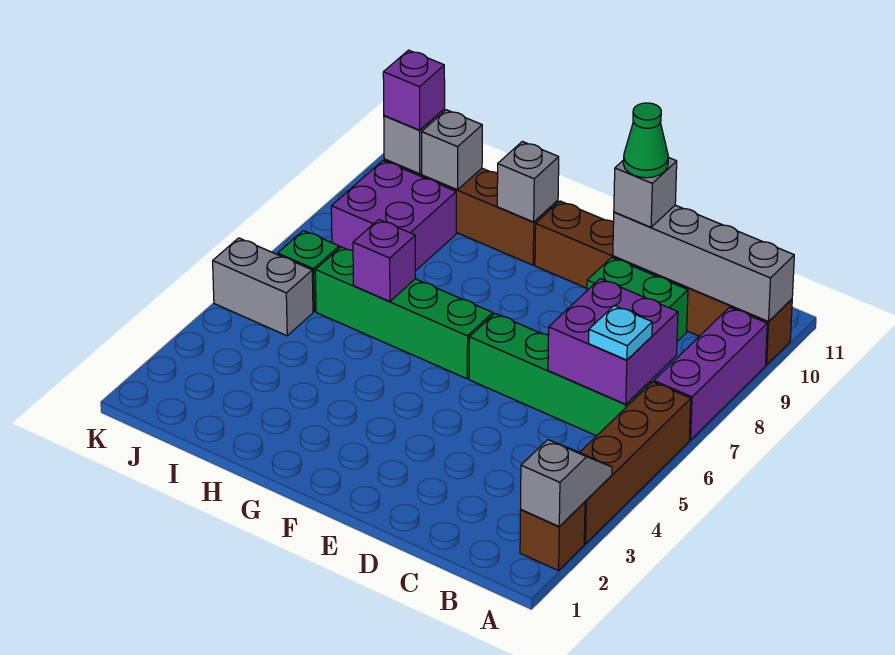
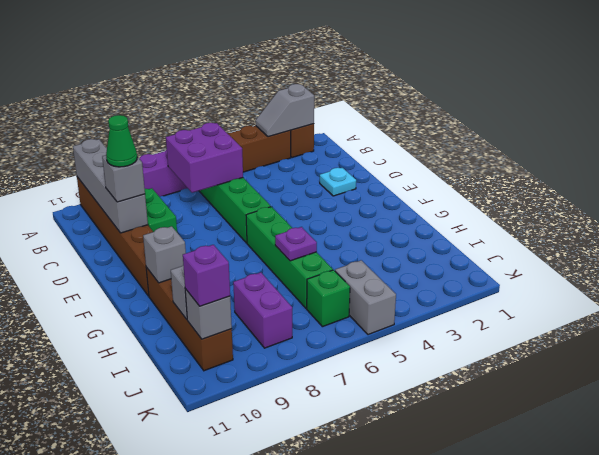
cyan 1x1 plate [589,306,652,360] -> cyan 1x1 plate moved to [320,168,356,196]
purple 1x1 brick [353,220,416,301] -> purple 1x1 plate [275,227,317,261]
purple 2x2 brick [331,161,456,271] -> purple 1x2 brick [233,272,292,348]

